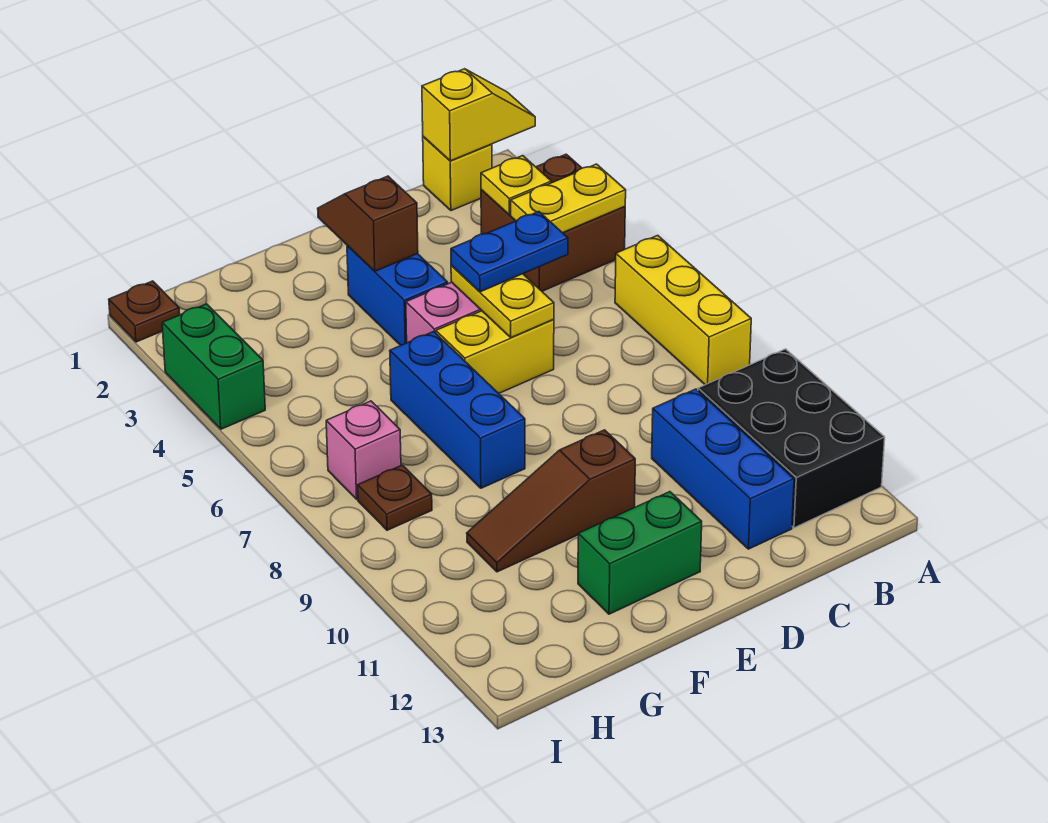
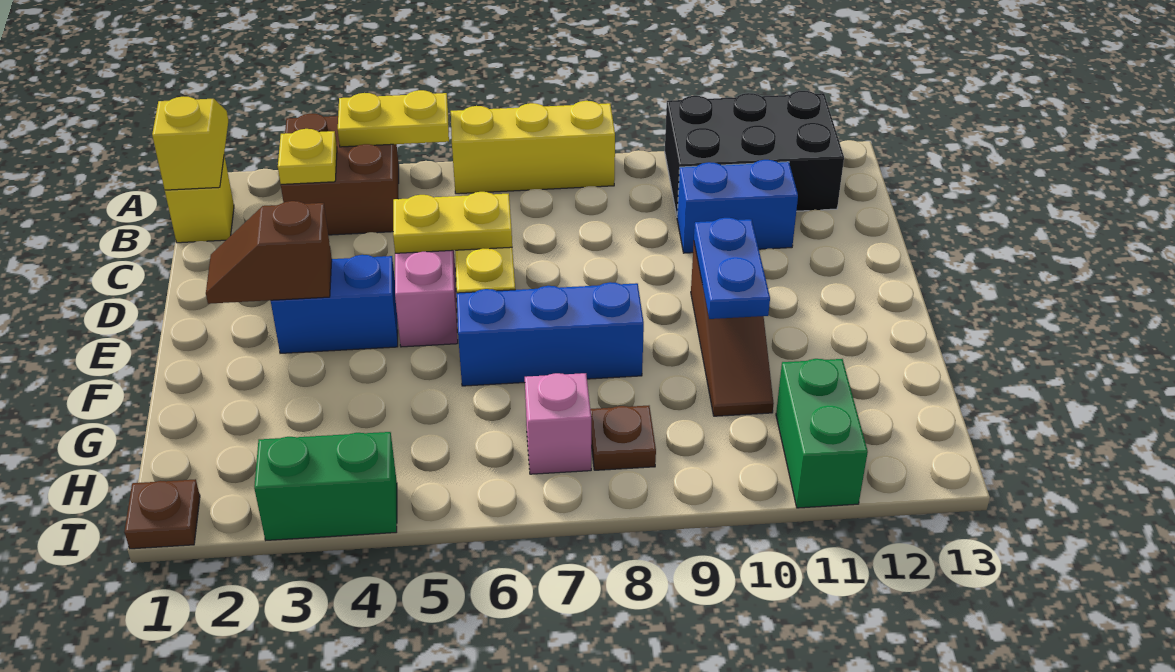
yellow 1x2 plate [511,164,626,233] -> yellow 1x2 plate turned to [338,90,449,147]
blue 1x2 plate [451,212,568,292] -> blue 1x2 plate moved to [694,218,770,319]
blue 1x3 brick [652,389,794,549] -> blue 1x2 brick [677,160,798,253]
green 1x2 brick [578,492,702,614] -> green 1x2 brick moved to [776,359,868,508]

